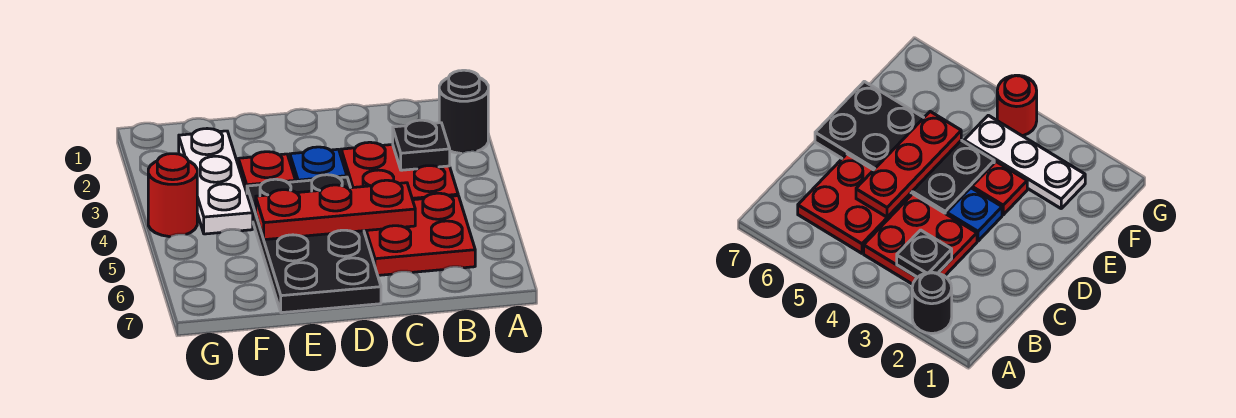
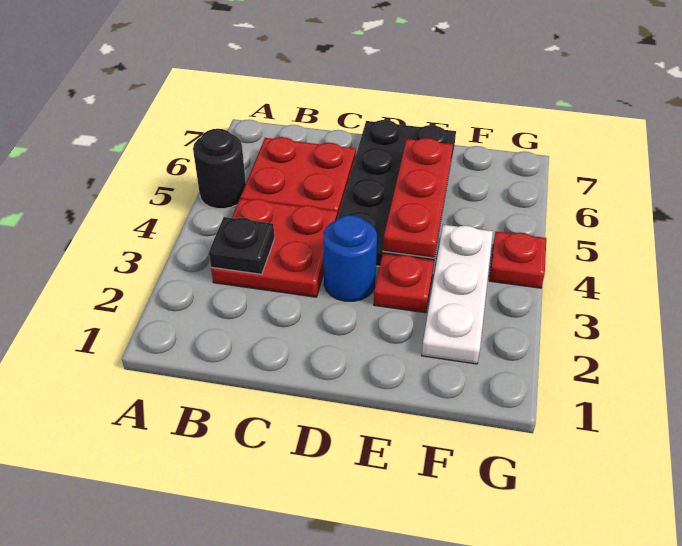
black 1x1 round brick [439,70,488,153] -> black 1x1 round brick moved to [193,129,246,209]
red 1x3 plate [256,180,415,240] -> red 1x3 plate turned to [383,138,453,258]
blue 1x1 plate [290,147,347,182] -> blue 1x1 round brick [323,215,377,301]
red 1x1 round brick [148,154,197,237] -> red 1x1 plate [489,232,546,288]

